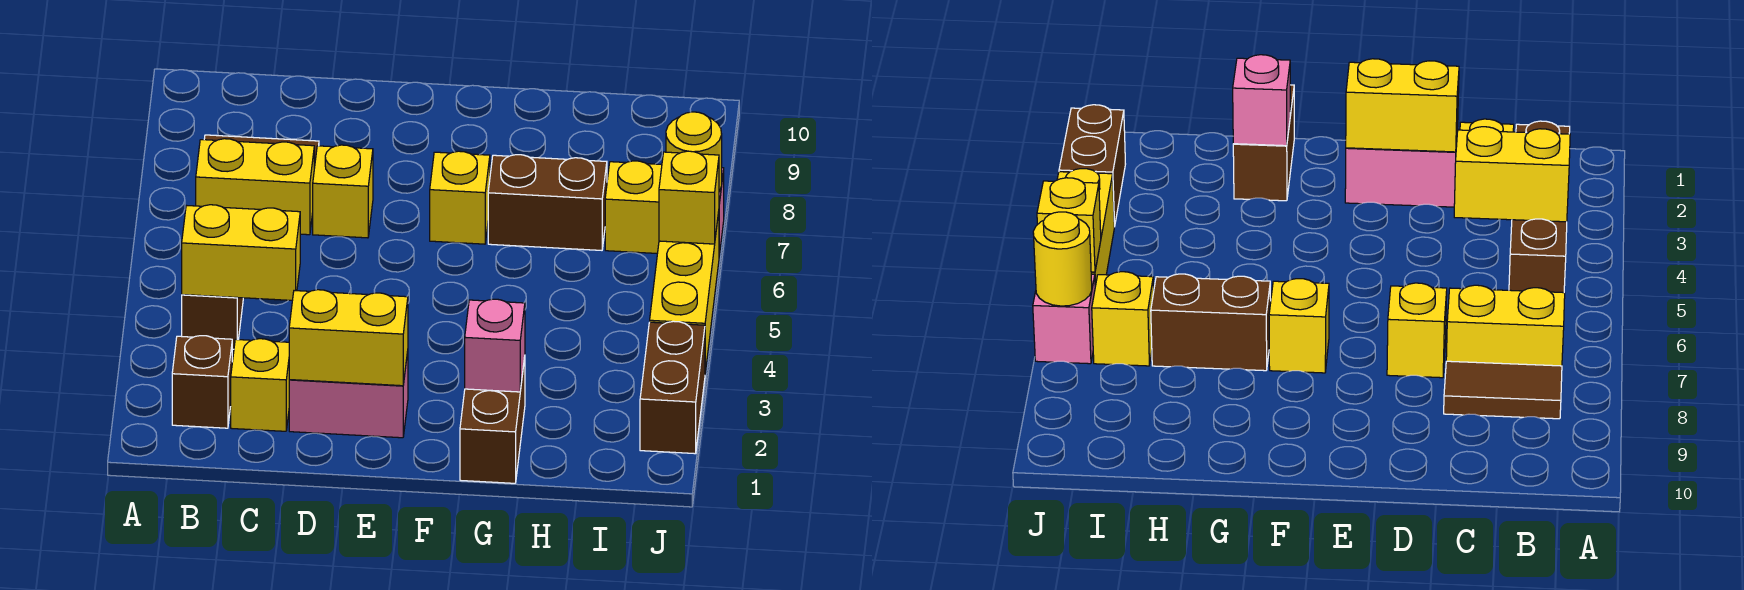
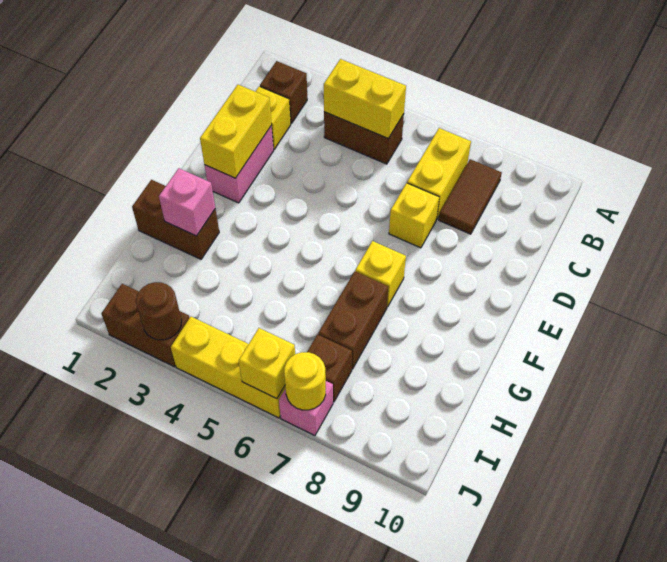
yellow 1x2 brick [182,205,300,300] -> yellow 1x2 brick turned to [324,59,406,138]
yellow 1x1 brick [605,161,662,253] -> brown 1x1 brick [307,334,352,402]
none -> brown 1x1 round brick [136,282,182,340]

